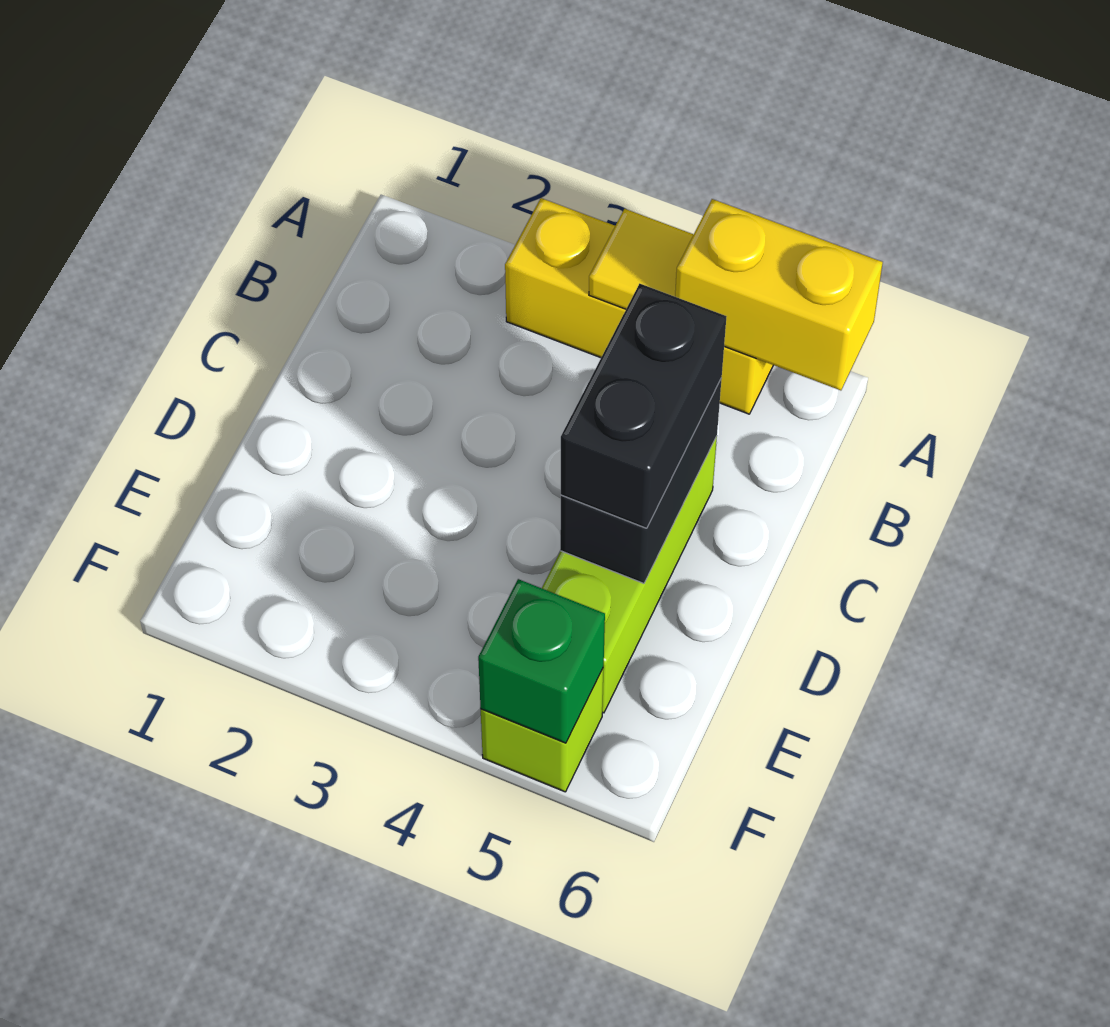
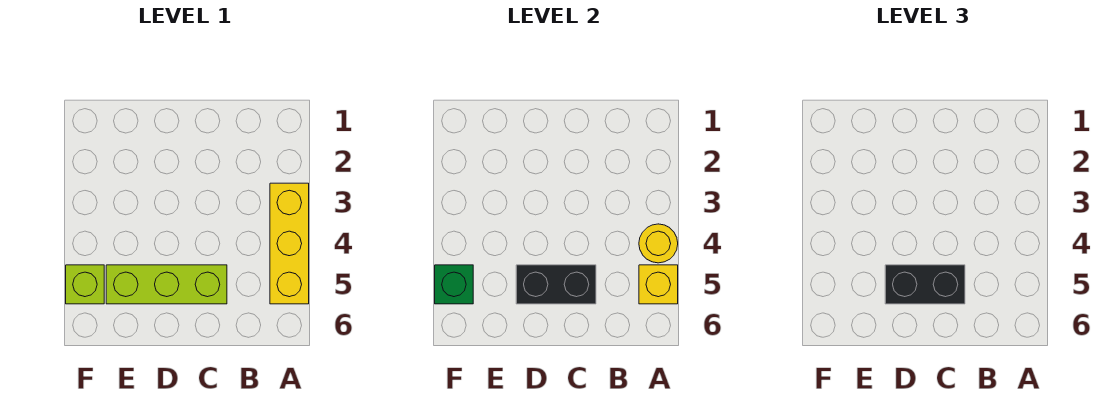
yellow 1x1 tile [589,209,694,309] -> yellow 1x1 round brick [639,224,678,263]
yellow 1x2 brick [675,199,883,390] -> yellow 1x1 brick [639,265,678,304]

